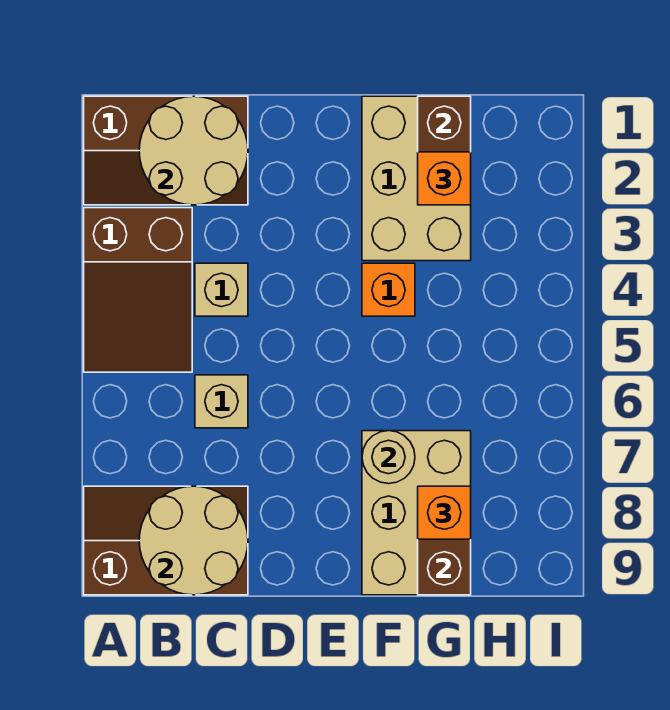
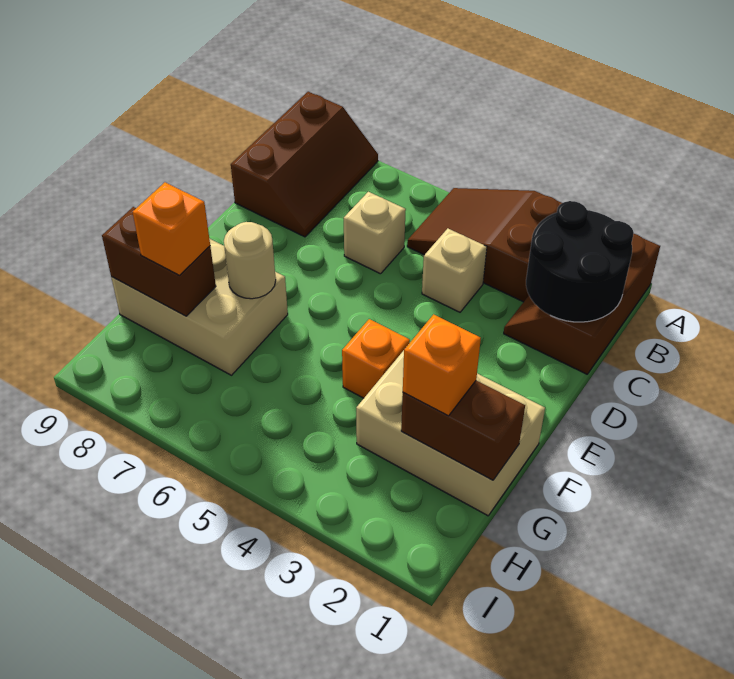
tan 2x2 round brick [139,96,248,205] -> black 2x2 round brick [526,201,634,322]
tan 2x2 round brick [139,486,248,595] -> none

